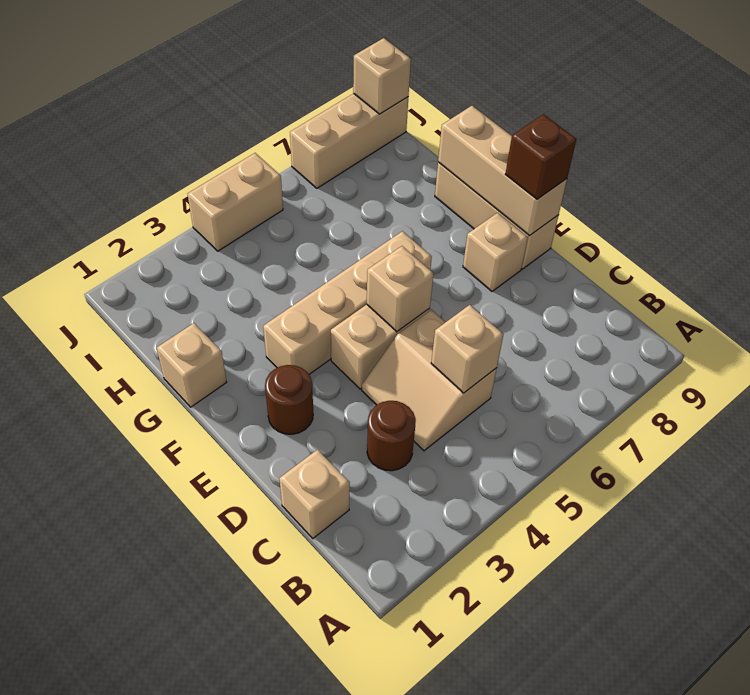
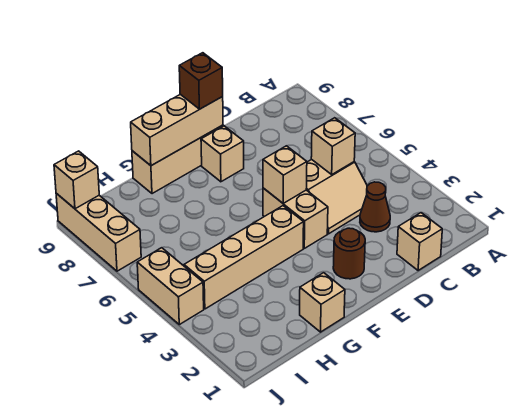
brown 1x1 round brick [367,401,416,471] -> brown 1x1 cone [360,182,390,232]
tan 1x4 brick [263,231,432,374] -> tan 1x4 brick turned to [184,206,304,309]

